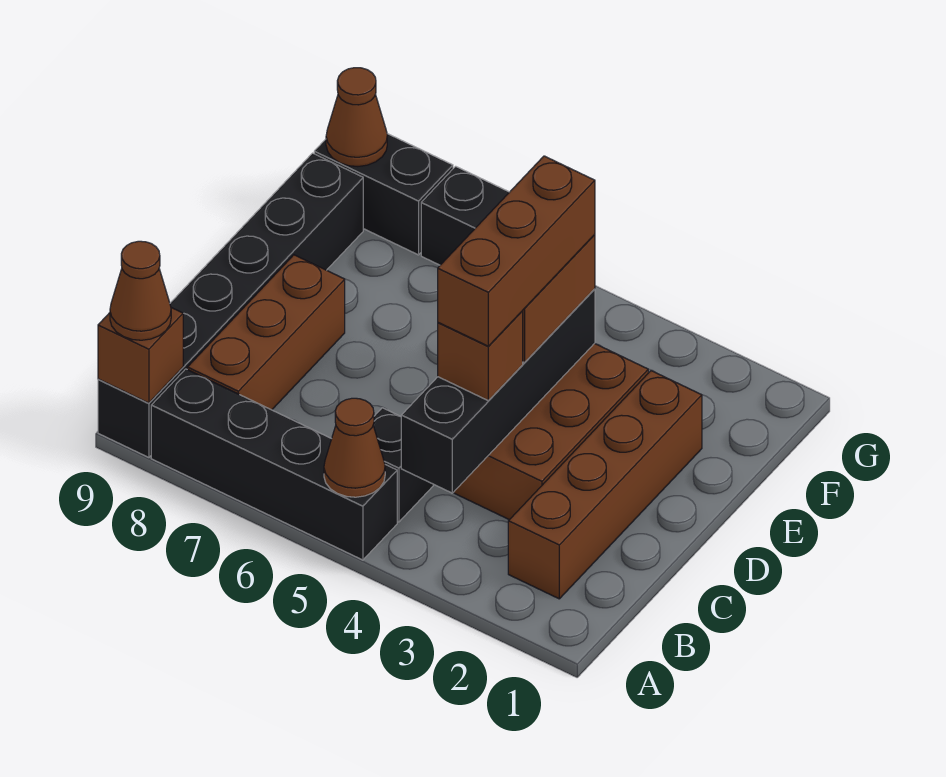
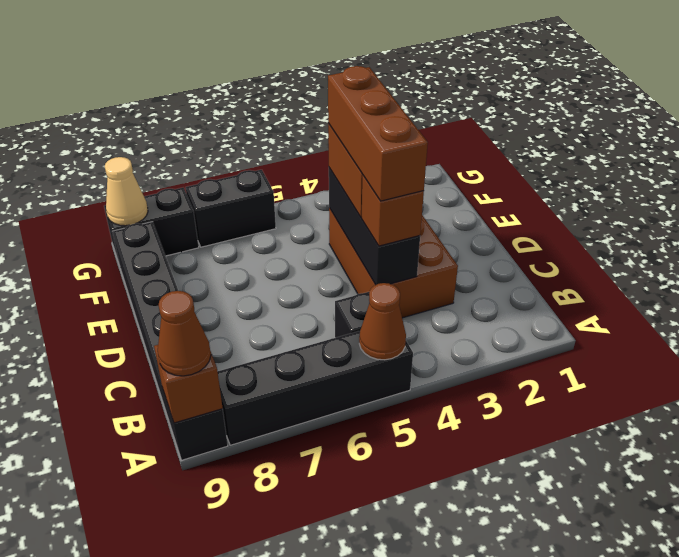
brown 1x4 brick [508,371,702,599] -> none
black 1x4 brick [401,289,595,493] -> black 1x3 brick [329,168,420,285]
brown 1x3 brick [187,255,345,410] -> none
brown 1x1 cone [326,68,387,167] -> tan 1x1 cone [105,157,148,226]

